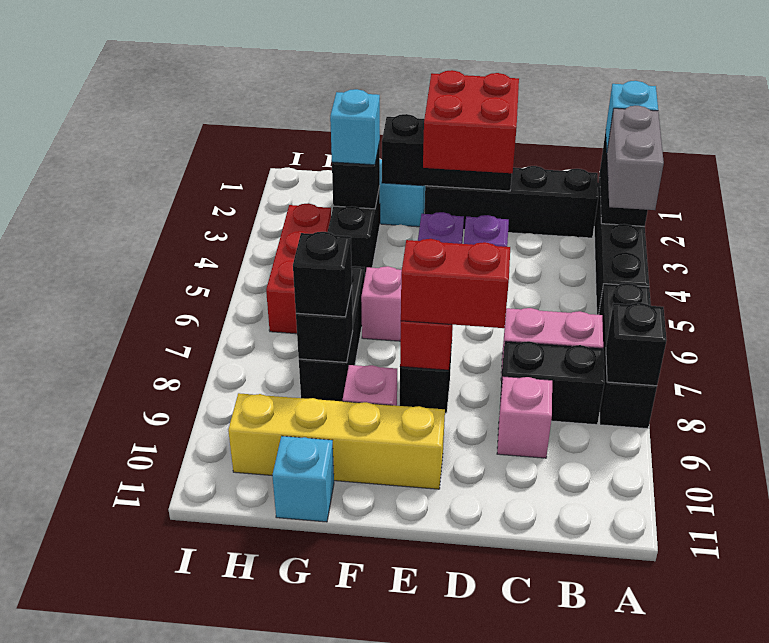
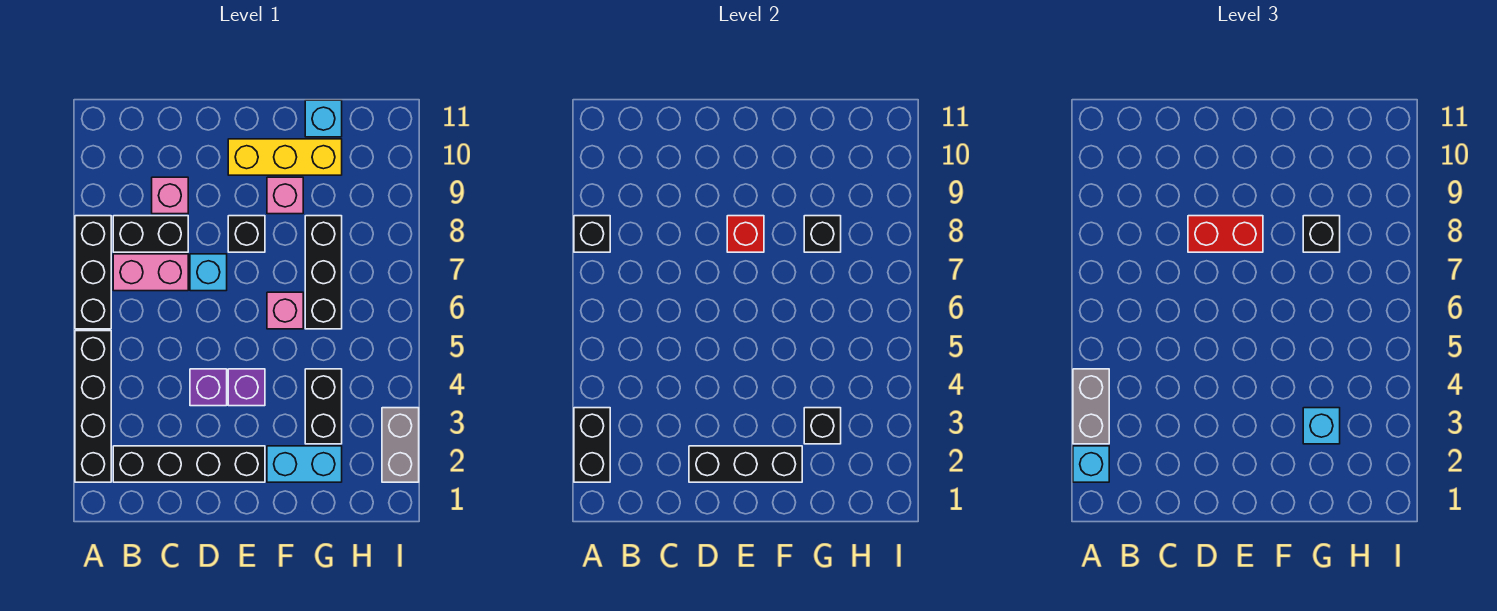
red 2x2 brick [423,70,519,173] -> none
none -> cyan 1x1 brick [190,254,227,291]
yellow 1x4 brick [228,393,445,489] -> yellow 1x3 brick [228,139,342,175]
red 1x3 brick [266,203,331,334] -> none
none -> grey 1x2 brick [382,408,419,482]

